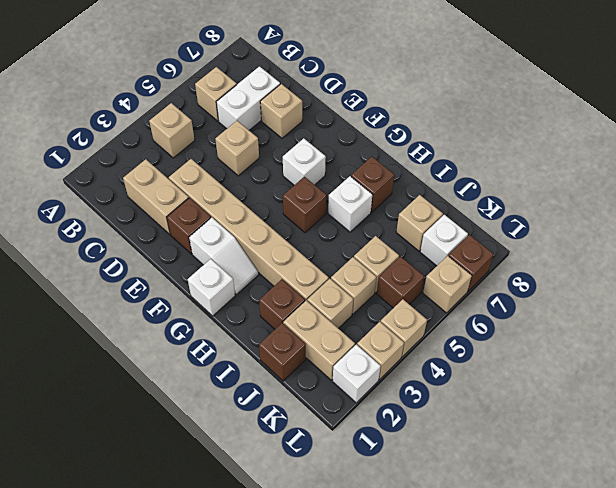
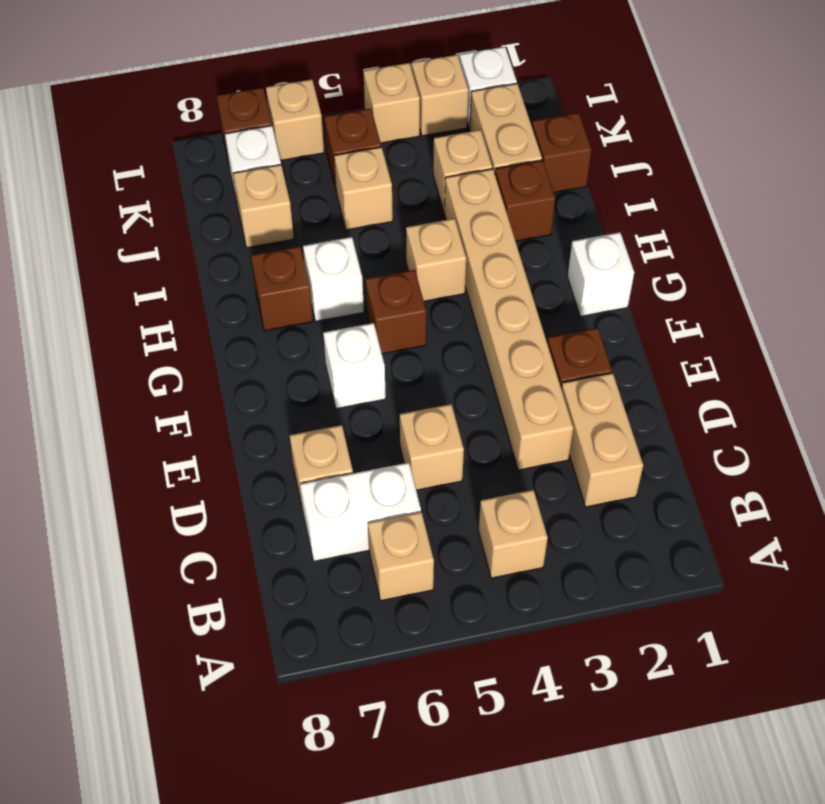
white 1x2 slope [189,218,259,294] -> none
tan 1x1 brick [331,257,376,314] -> tan 1x1 brick moved to [406,219,466,301]

